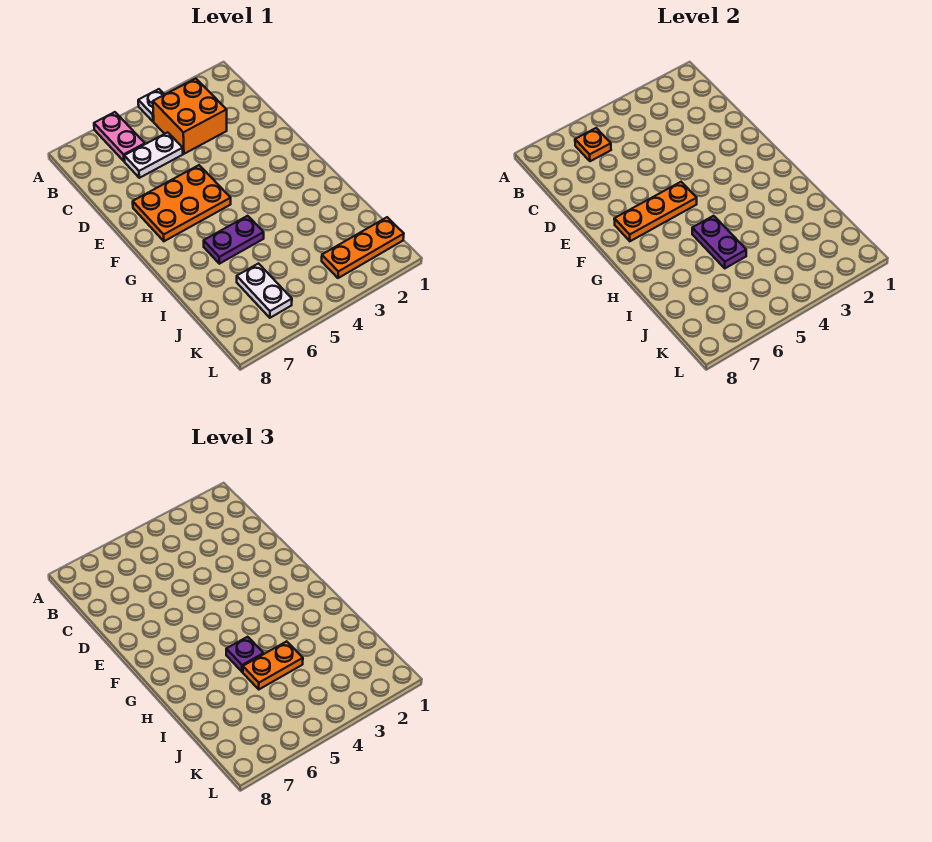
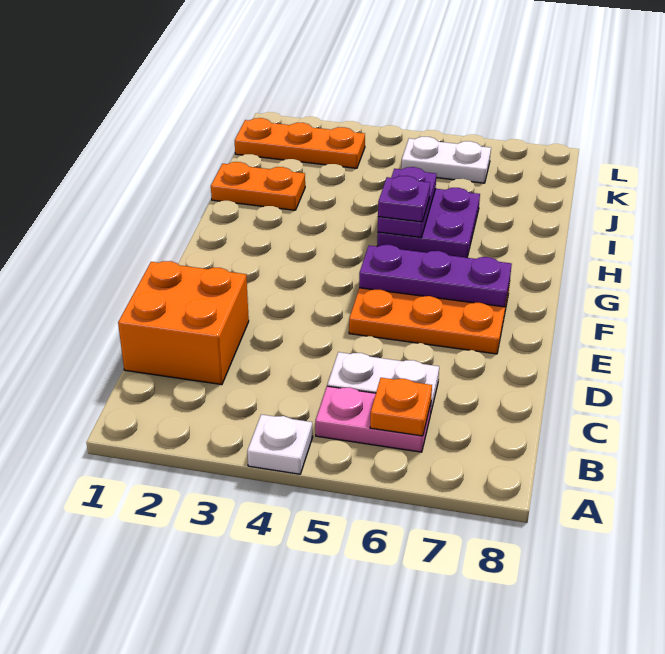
pink 1x2 plate [94,112,145,161] -> pink 1x2 plate turned to [316,386,431,452]
orange 2x2 brick [153,79,227,154] -> orange 2x2 brick moved to [118,261,249,385]
orange 1x3 plate [614,182,697,241] -> purple 1x3 plate [359,245,512,307]
purple 1x2 plate [204,216,264,264] -> purple 2x2 plate [377,188,480,258]
orange 1x2 plate [243,641,303,689] -> orange 1x2 plate moved to [211,162,305,210]
white 1x2 plate [237,264,292,318] -> white 1x2 plate turned to [401,137,491,183]

